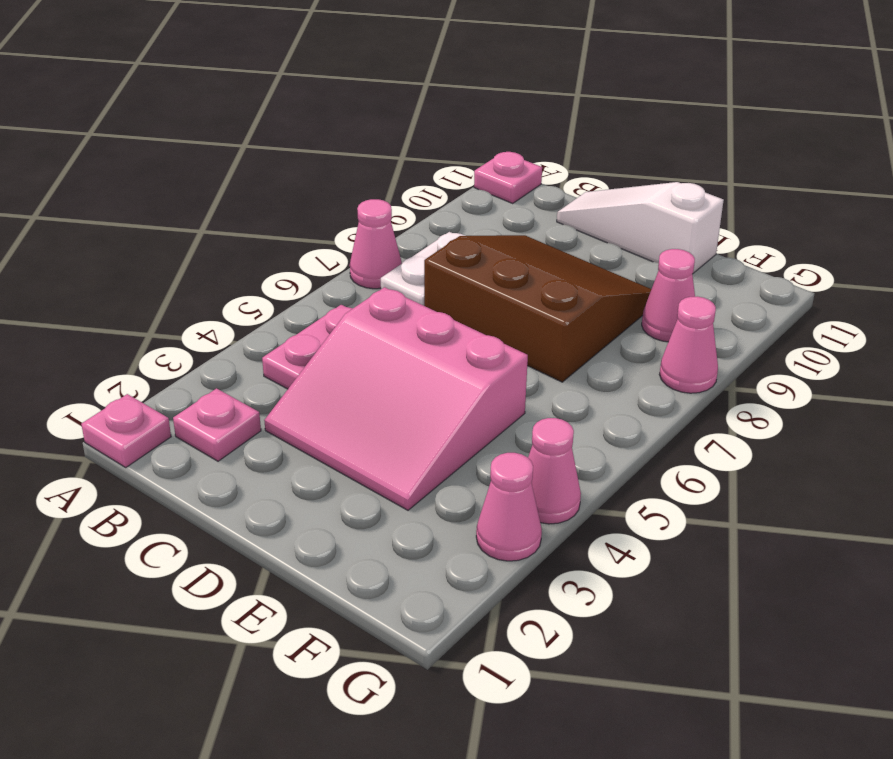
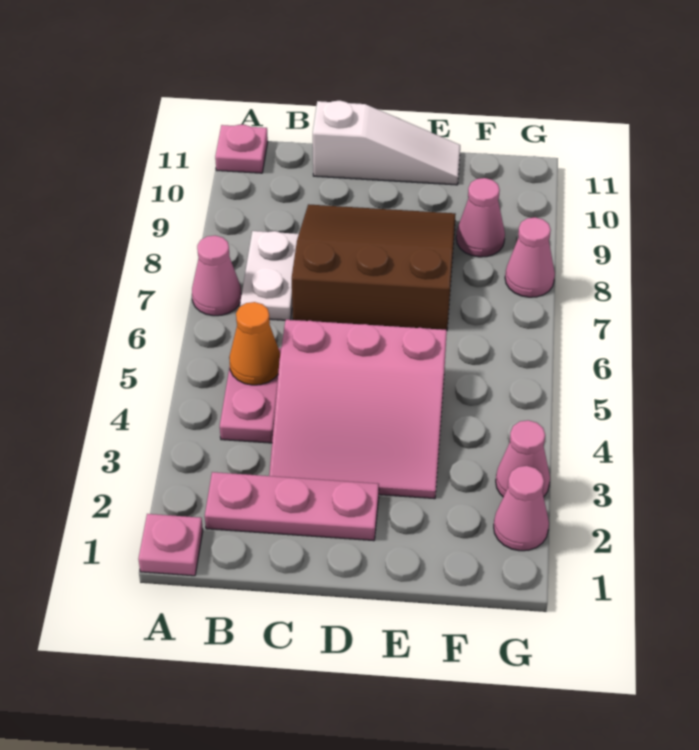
pink 1x1 plate [173,388,261,461] -> pink 1x3 plate [205,472,379,541]
none -> orange 1x1 cone [229,302,280,385]
white 1x3 slope [557,182,724,273] -> white 1x3 slope turned to [313,101,460,185]
pink 1x1 cone [528,418,581,524] -> pink 1x1 cone moved to [494,466,549,551]

